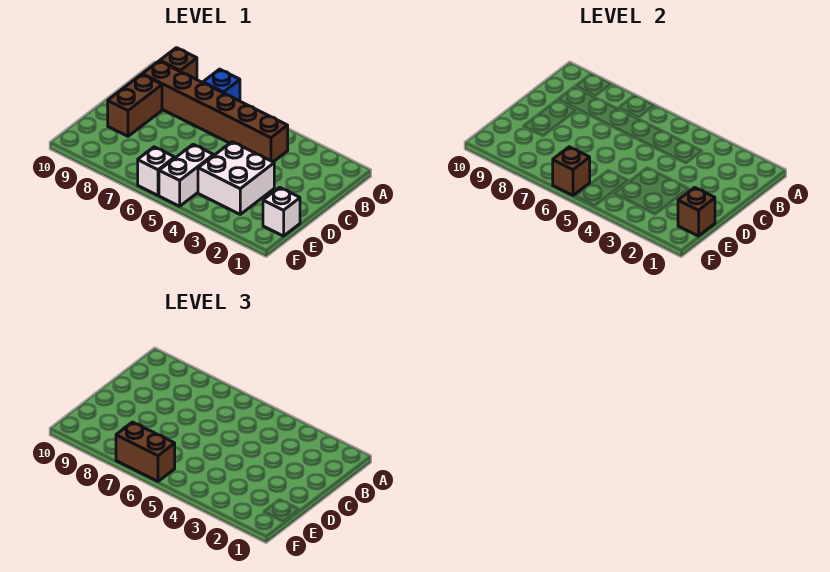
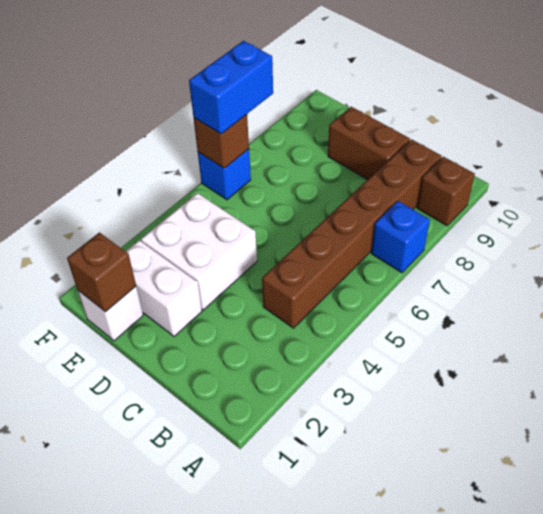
white 1x2 brick [159,144,214,206] -> white 1x2 brick moved to [126,240,202,337]
white 1x1 brick [138,147,175,195] -> blue 1x1 brick [198,149,251,200]
brown 1x2 brick [116,422,175,481] -> blue 1x2 brick [189,41,273,134]

